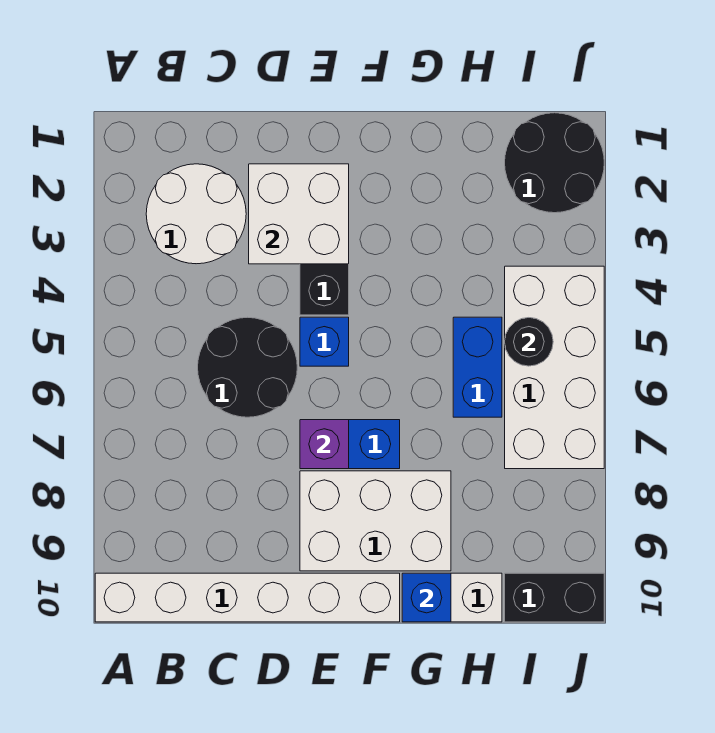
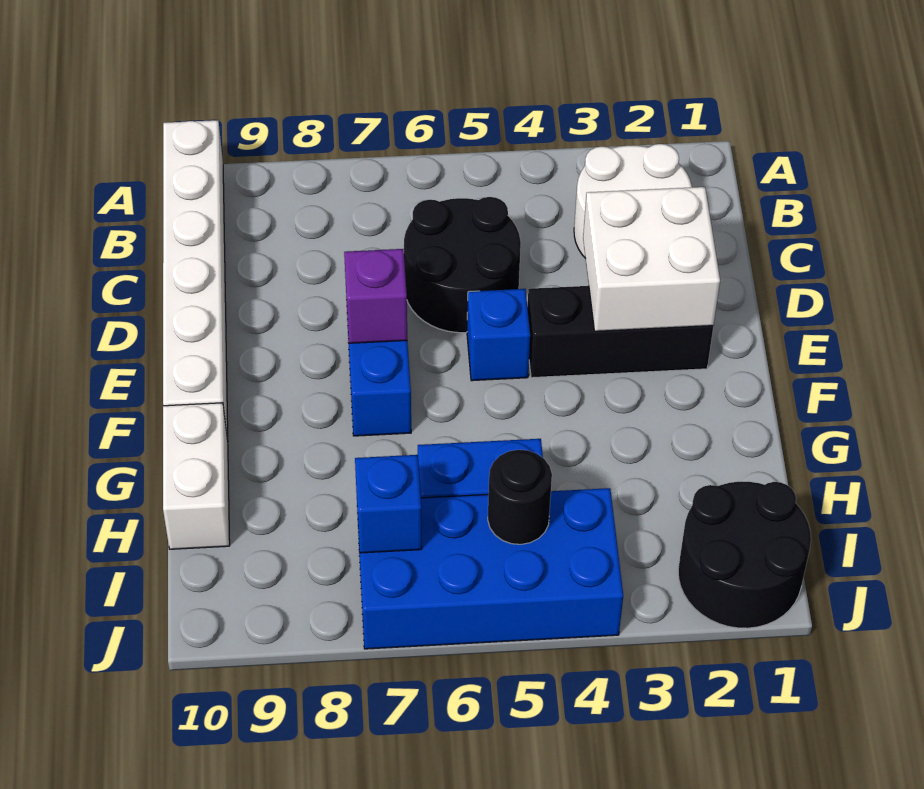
white 2x3 brick [300,471,451,571] -> none
blue 1x1 brick [402,573,451,622] -> blue 1x1 brick moved to [355,455,422,553]
white 2x4 brick [505,266,604,469] -> blue 2x4 brick [357,488,623,649]
black 1x2 brick [505,573,604,622] -> none

